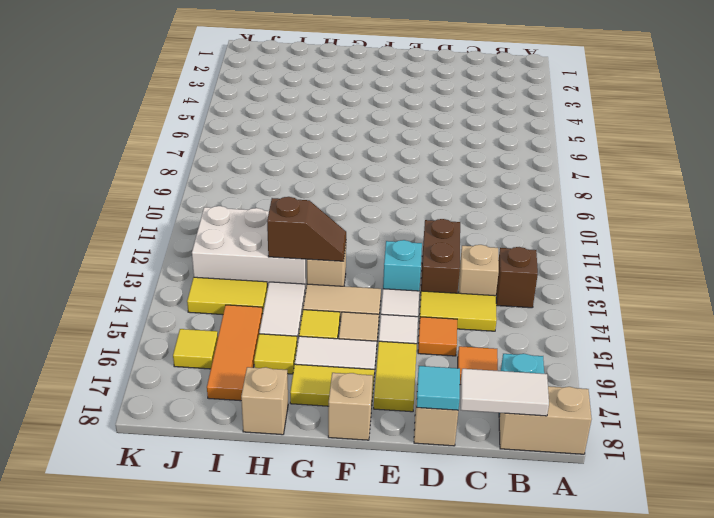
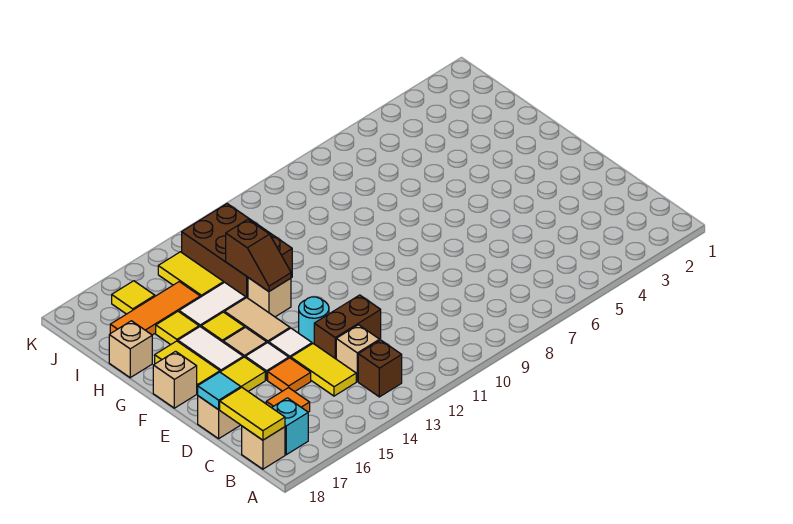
tan 1x2 brick [499,386,592,454] -> tan 1x1 brick [242,426,285,469]
white 1x2 tile [461,369,549,416] -> yellow 1x2 tile [219,388,285,440]
cyan 1x1 brick [383,240,422,291] -> cyan 1x1 round brick [299,297,329,344]
white 2x3 brick [192,206,307,292] -> brown 2x3 brick [182,204,292,298]

